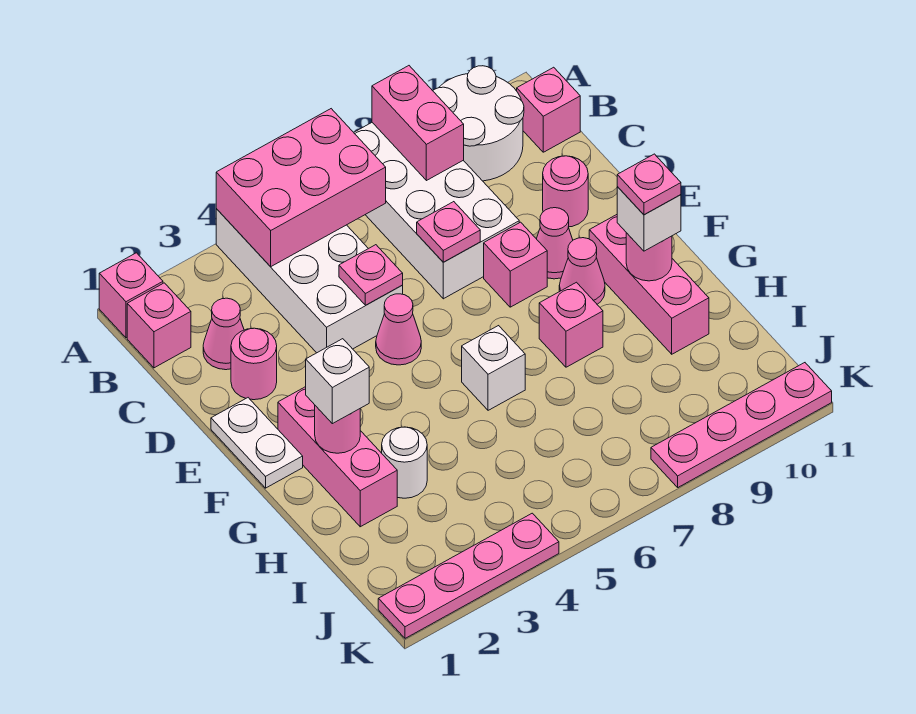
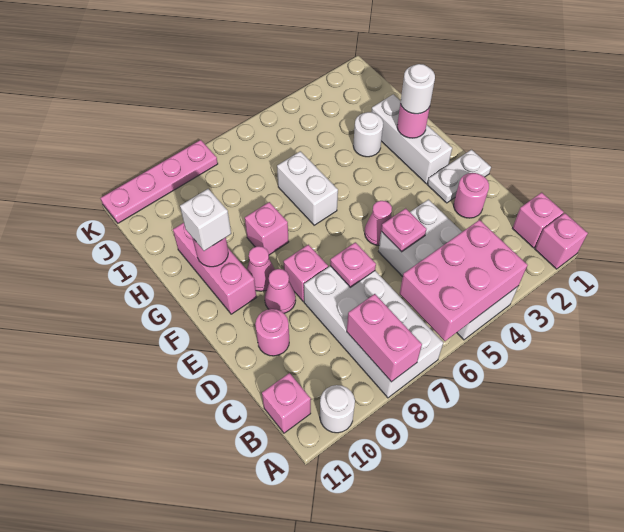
white 2x2 round brick [433,66,524,181] -> white 1x1 round brick [320,385,355,433]
pink 1x1 cone [203,298,244,370] -> none
white 1x2 plate [211,398,303,488] -> white 1x2 plate turned to [427,150,491,203]
pink 1x3 brick [278,387,397,527] -> white 1x3 brick [371,95,452,184]
white 1x1 brick [306,339,369,424] -> white 1x1 round brick [400,64,435,114]
white 1x1 brick [462,326,525,410] -> white 1x2 brick [277,151,338,225]
pink 1x1 plate [617,154,681,215] -> none
pink 1x4 plate [378,513,559,638] -> none

